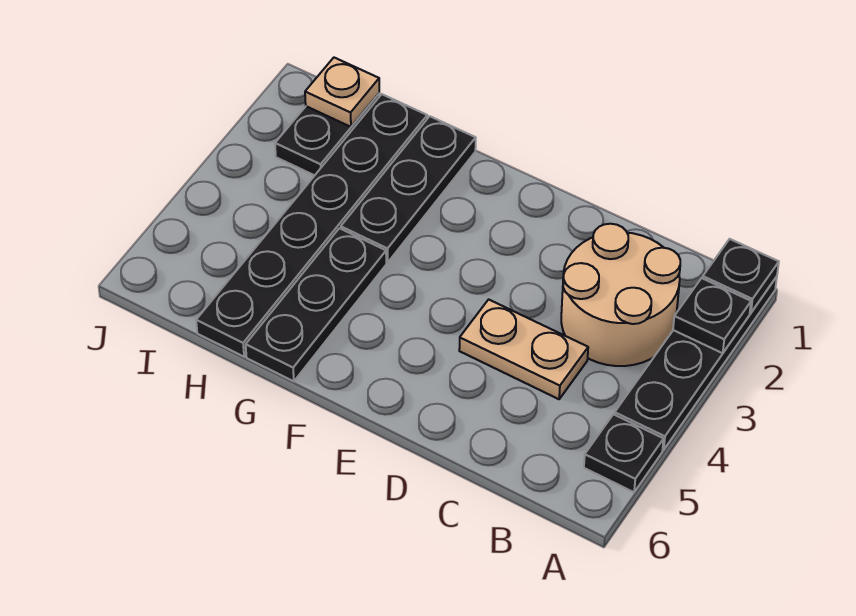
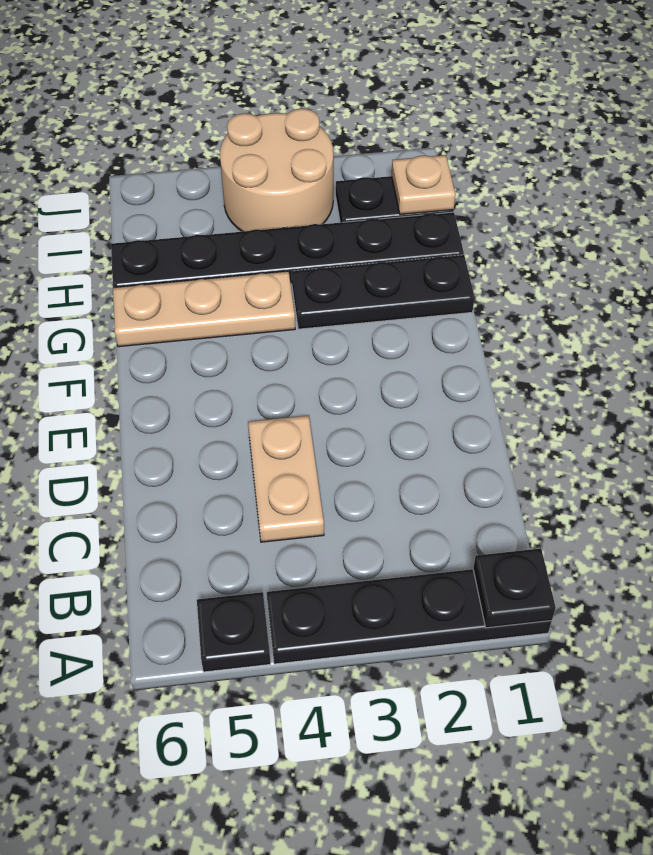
black 1x1 plate [673,278,751,353] -> none
tan 2x2 round brick [561,224,680,366] -> tan 2x2 round brick moved to [220,108,333,232]
black 1x3 plate [246,228,386,381] -> tan 1x3 plate [113,271,295,347]

